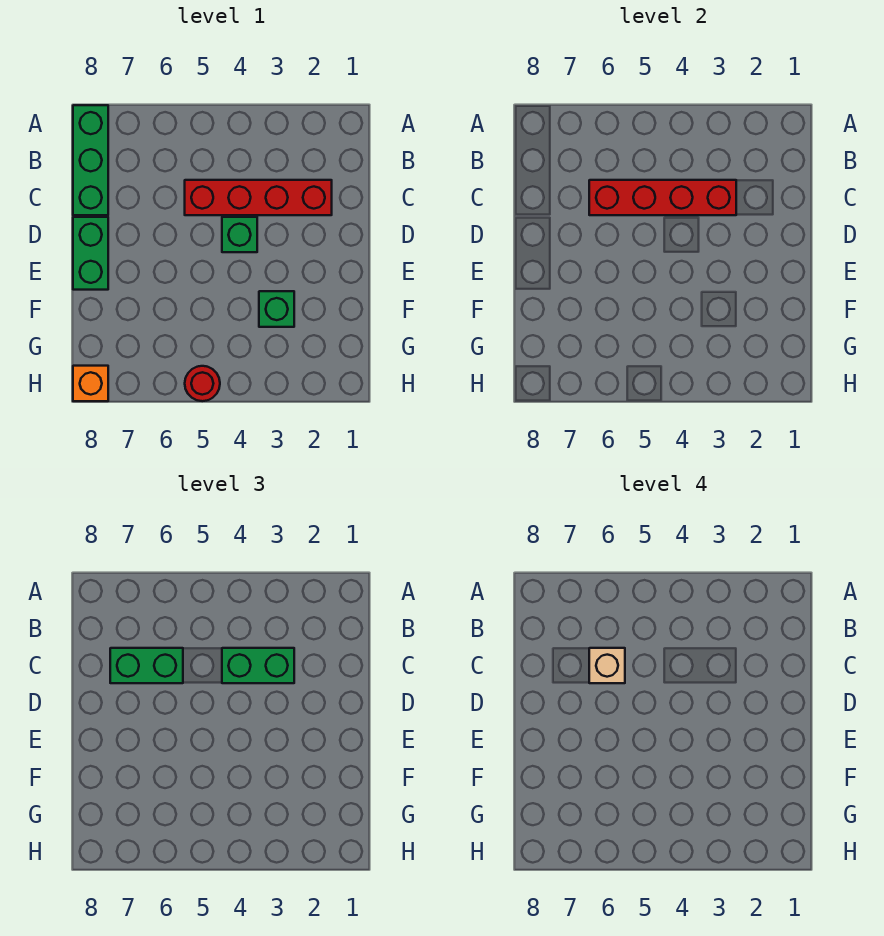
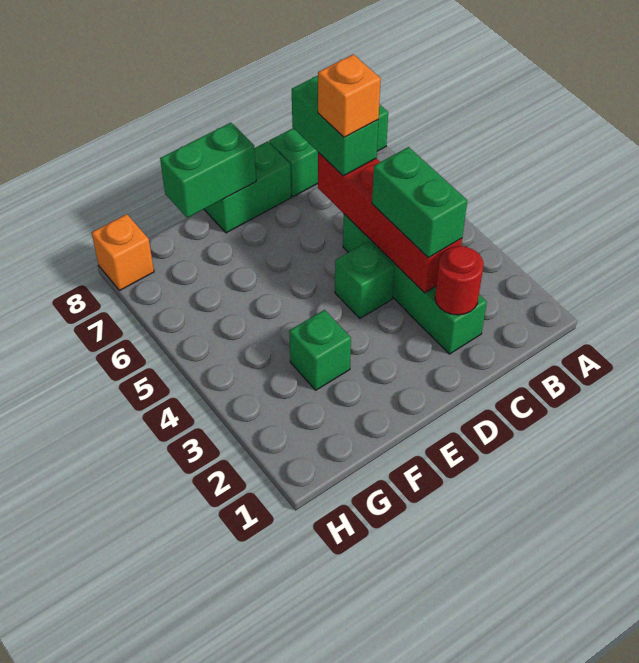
red 1x4 brick [185,180,332,215] -> green 1x4 brick [343,214,487,354]
tan 1x1 brick [589,648,625,683] -> orange 1x1 brick [318,54,381,137]
none -> green 1x2 brick [160,123,256,218]
red 1x1 round brick [185,366,220,401] -> red 1x1 round brick moved to [435,246,484,315]

